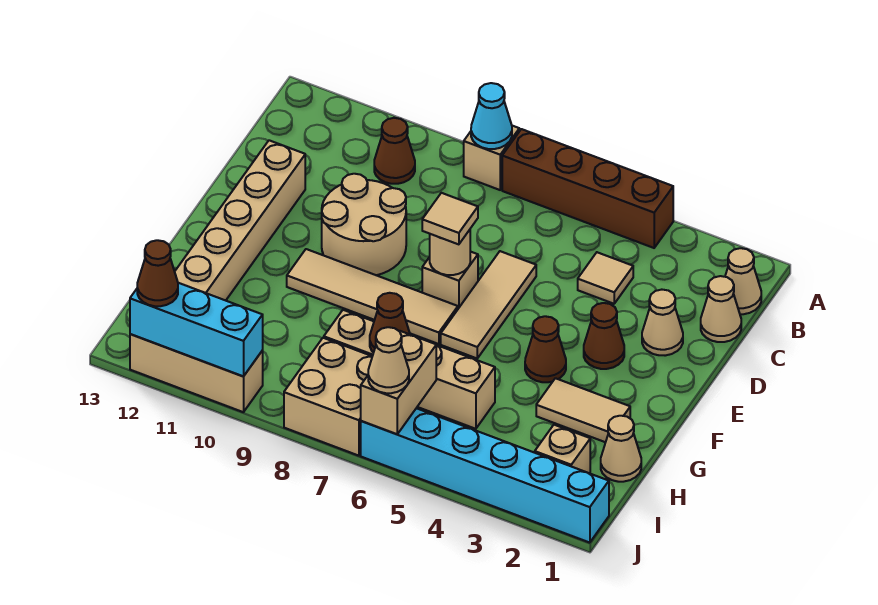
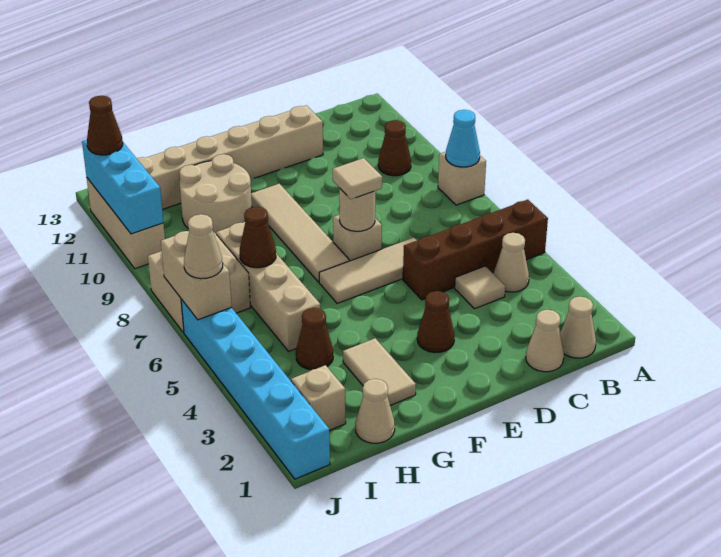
brown 1x4 brick [502,129,673,248] -> brown 1x4 brick turned to [403,200,548,300]
tan 1x1 cone [642,290,683,356] -> tan 1x1 cone moved to [493,233,529,292]
tan 2x2 round brick [322,174,406,275] -> tan 2x2 round brick moved to [179,154,252,233]
brown 1x1 cone [525,316,566,382] -> brown 1x1 cone moved to [296,308,333,370]
tan 1x2 brick [361,331,436,434] -> tan 1x2 brick turned to [161,231,232,320]

